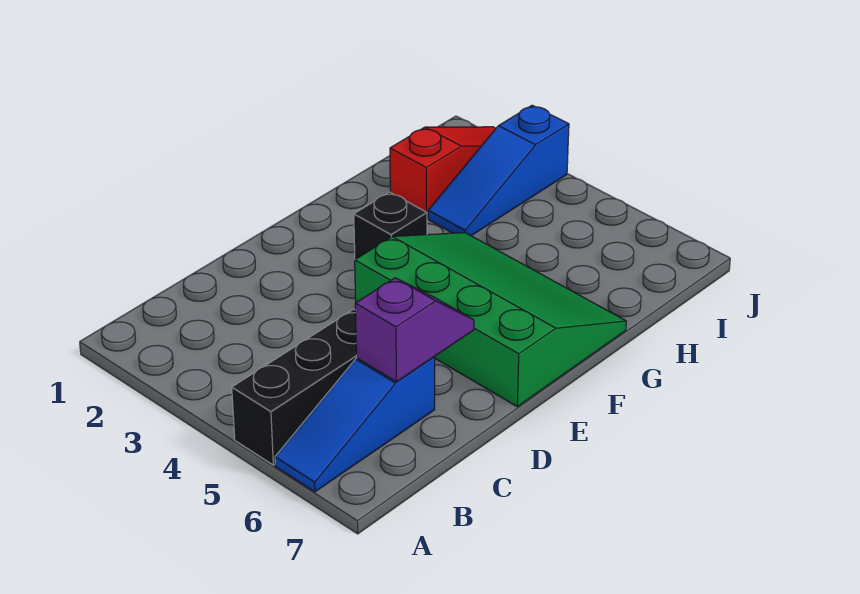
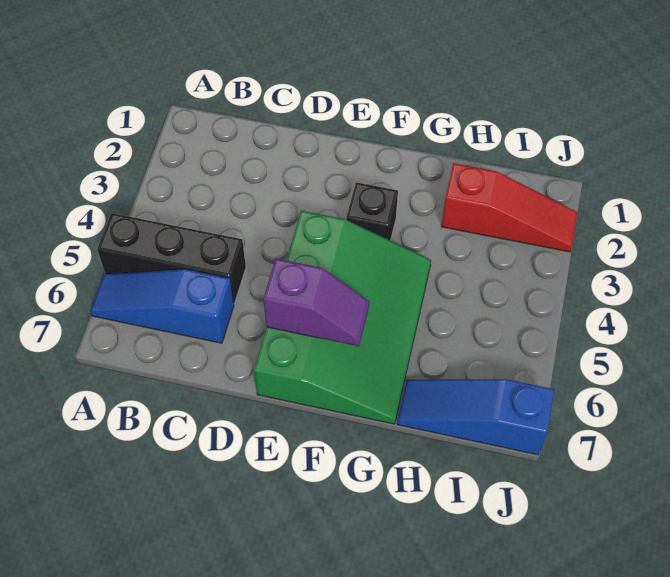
purple 1x2 slope [355,278,474,382] -> purple 1x2 slope moved to [263,259,369,346]
blue 1x3 slope [428,105,569,236] -> blue 1x3 slope moved to [397,379,554,455]

